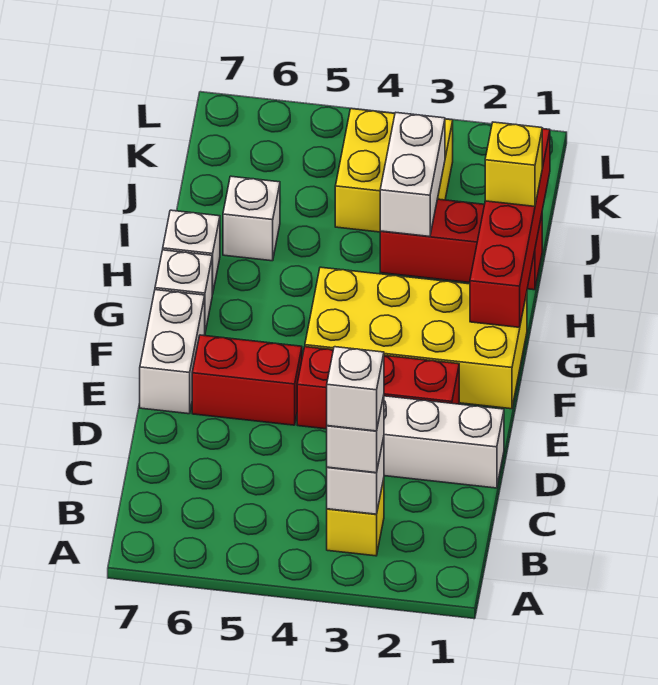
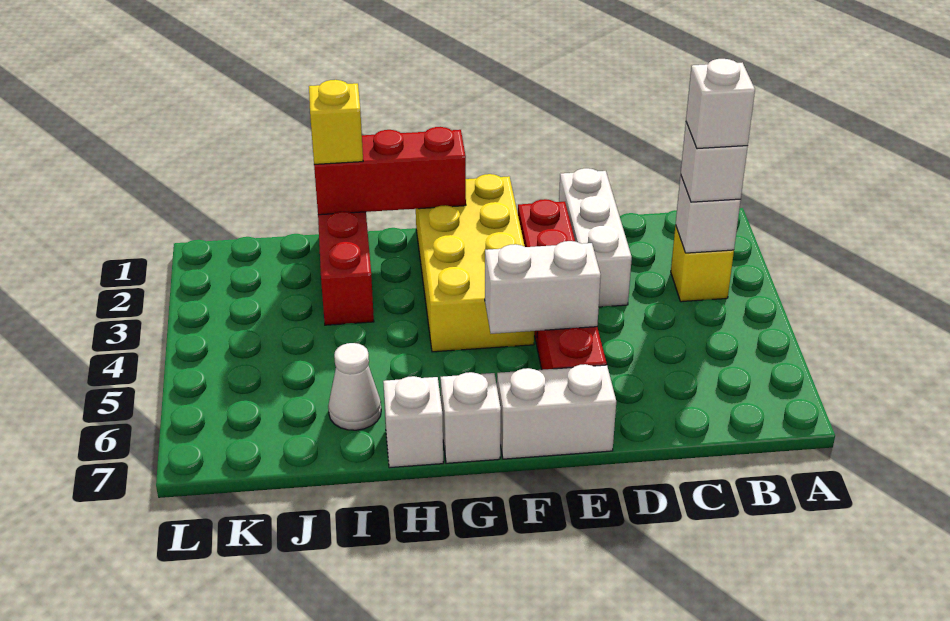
red 1x4 brick [470,129,550,327] -> red 1x3 brick [314,127,466,215]
white 1x2 brick [380,112,445,236] -> white 1x2 brick moved to [485,241,601,334]
white 1x1 brick [223,176,280,261] -> white 1x1 cone [328,343,381,430]
yellow 2x2 brick [335,109,453,232] -> none

